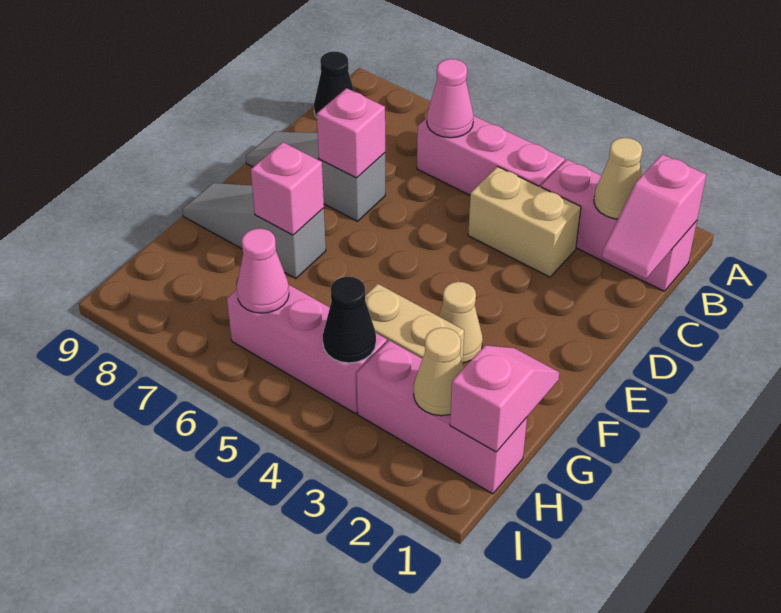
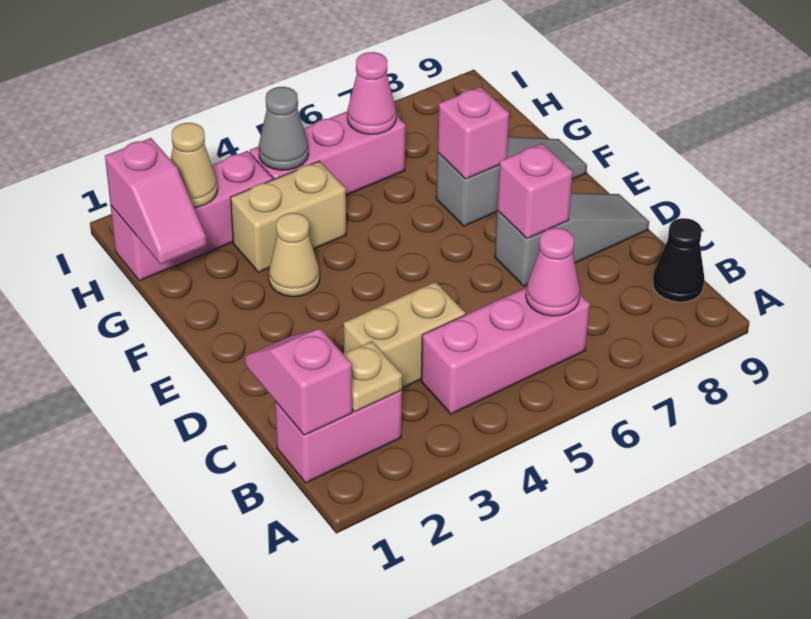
pink 1x3 brick [541,160,697,291] -> pink 1x2 brick [275,391,402,483]
tan 1x1 cone [594,138,642,219] -> tan 1x1 plate [344,341,402,412]
black 1x1 cone [323,277,376,363] -> grey 1x1 cone [259,87,309,170]

